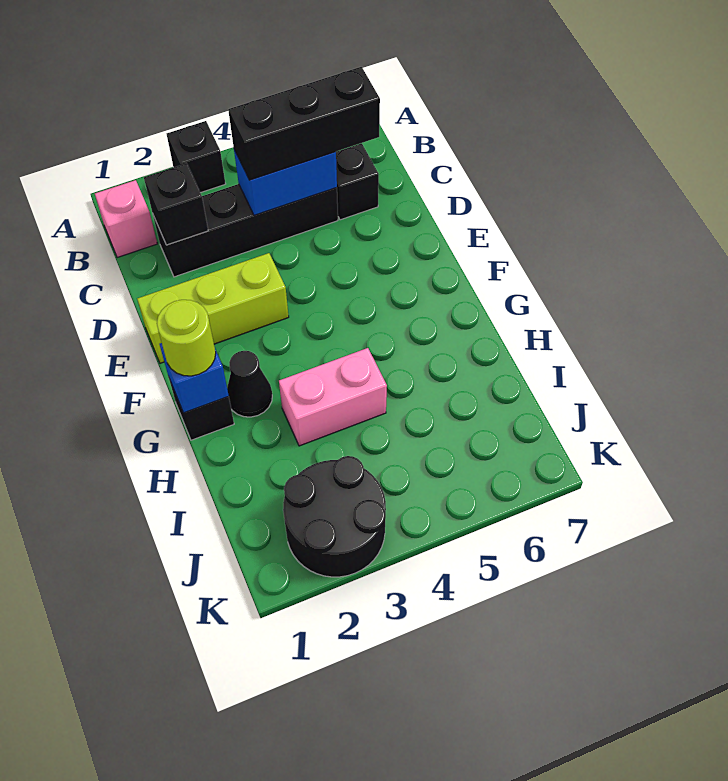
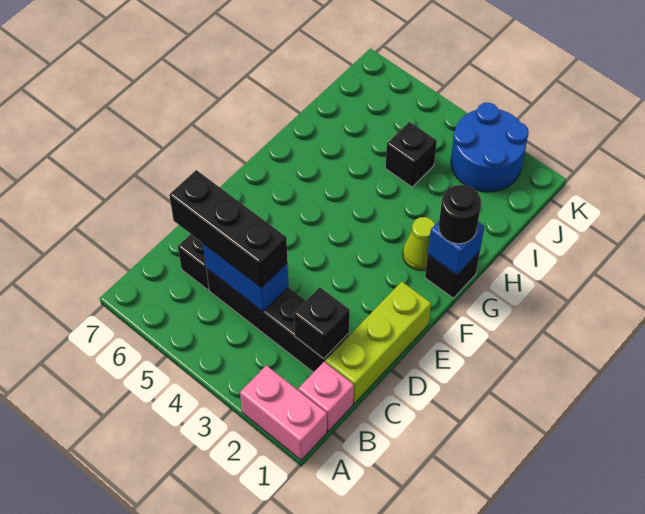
black 1x1 brick [167,121,225,193] -> black 1x1 brick moved to [385,122,437,187]
lime 1x3 brick [137,253,289,363] -> lime 1x3 brick turned to [325,281,431,404]
lime 1x1 round brick [157,300,216,376] -> black 1x1 round brick [439,185,481,244]
black 1x1 cone [227,351,272,417] -> lime 1x1 cone [403,217,435,270]
pink 1x2 brick [279,348,387,446] -> pink 1x2 brick moved to [240,365,327,460]
black 2x2 round brick [283,456,386,577] -> blue 2x2 round brick [451,103,529,192]

